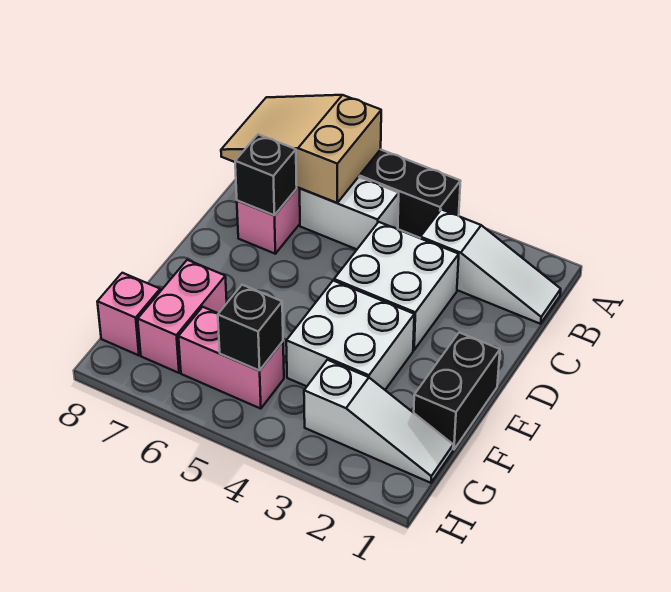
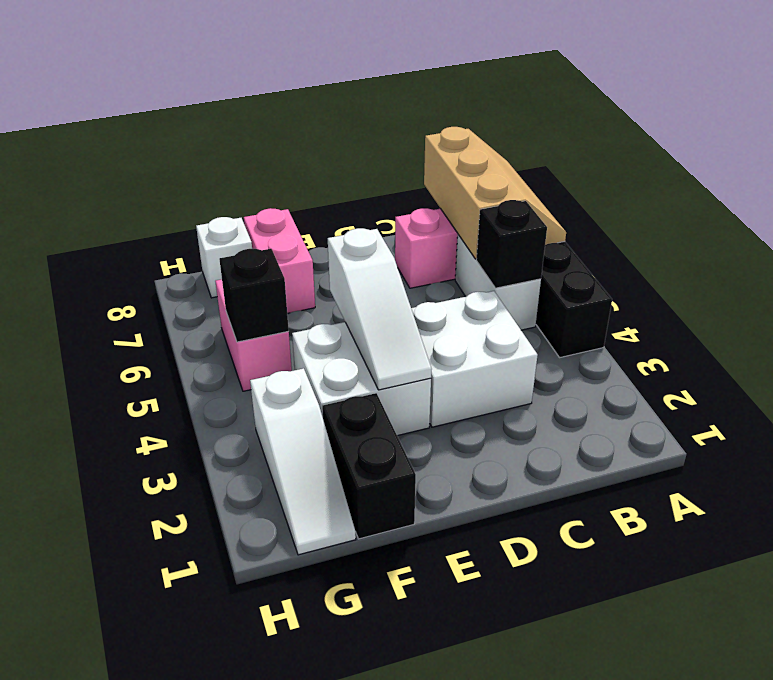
tan 2x3 slope [221,95,381,203] -> tan 2x3 slope turned to [424,127,566,259]
white 1x3 slope [420,209,561,324] -> white 1x3 slope moved to [328,228,432,390]
black 1x1 brick [235,134,297,215] -> black 1x1 brick moved to [476,200,547,288]
black 1x2 brick [414,332,500,450] -> black 1x2 brick turned to [322,393,416,539]
pink 1x2 brick [138,260,227,373] -> pink 1x2 brick turned to [244,208,315,313]
pink 1x1 brick [97,273,160,355] -> white 1x1 brick [196,217,252,298]

